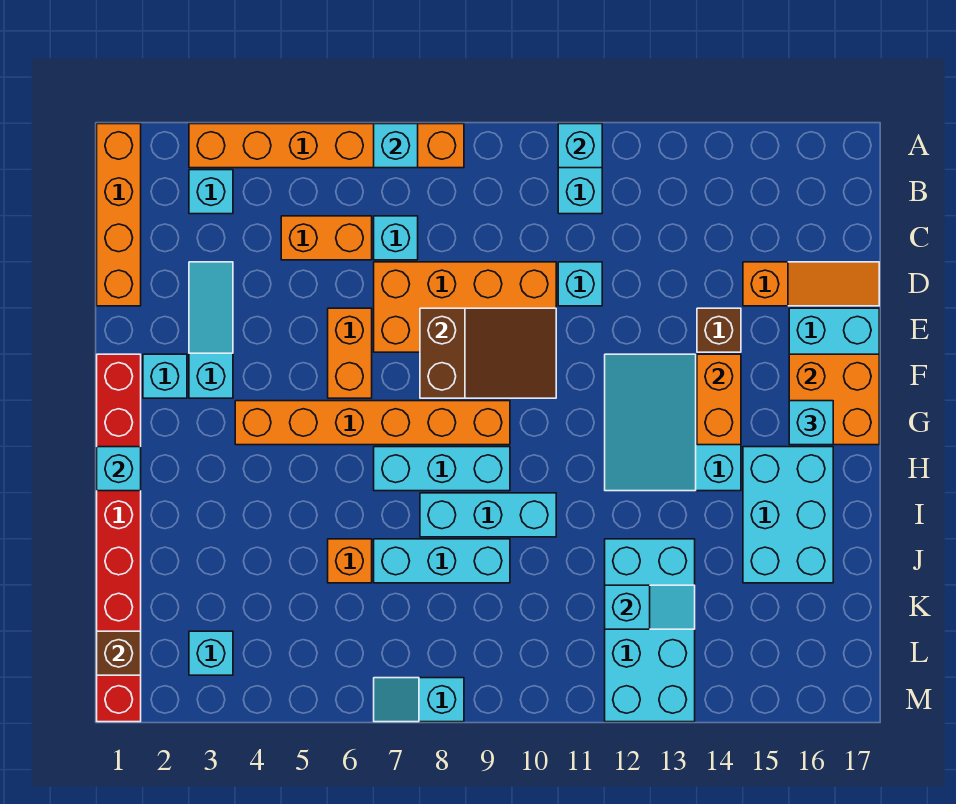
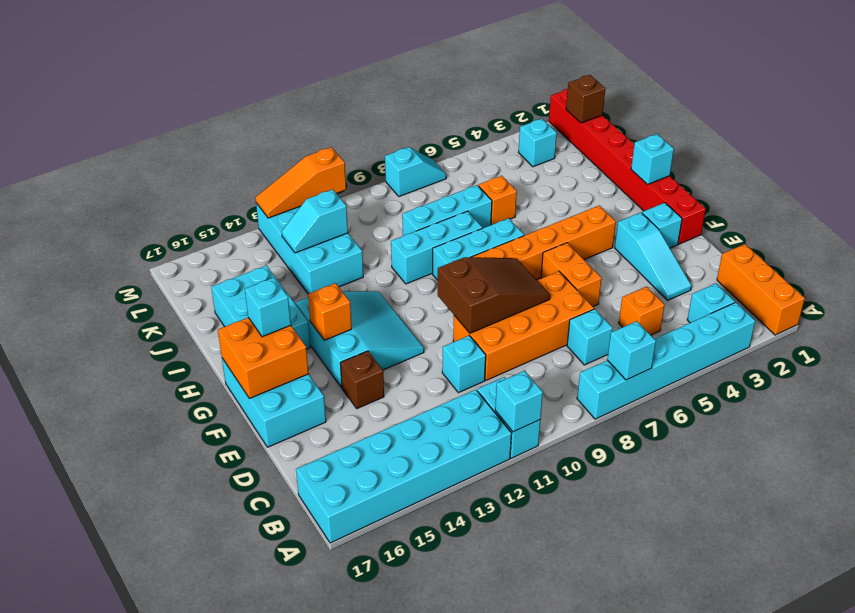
orange 1x4 brick [97,124,141,306] -> orange 1x3 brick [717,244,805,335]
orange 1x6 brick [189,124,464,168] -> cyan 1x6 brick [577,302,755,419]
none -> cyan 2x6 brick [296,390,512,543]
orange 1x2 brick [281,216,372,260] -> orange 1x1 brick [619,287,665,335]
orange 1x3 slope [743,262,879,306] -> orange 1x3 slope moved to [255,147,346,218]
brown 2x3 slope [420,308,556,398] -> brown 2x3 slope turned to [438,257,550,333]
orange 1x2 brick [697,354,741,445] -> orange 1x1 brick [308,283,352,340]

